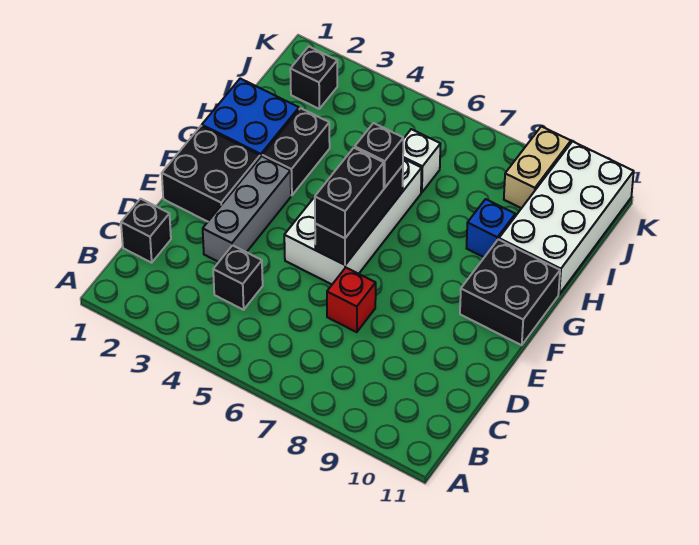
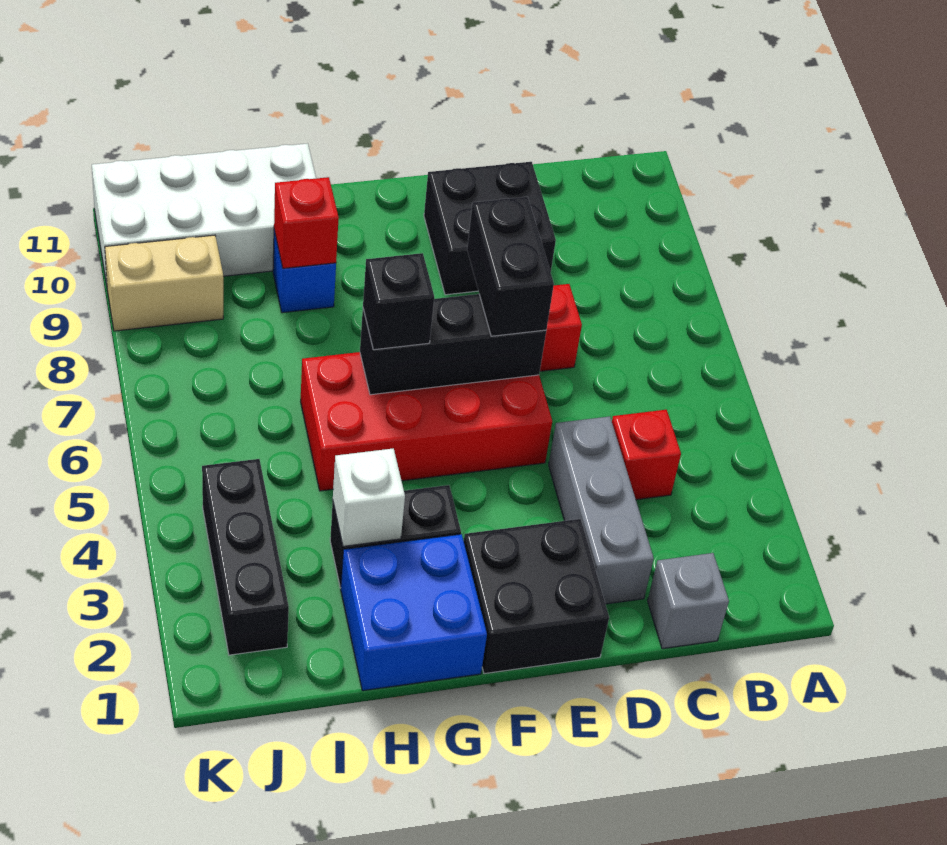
black 1x1 brick [121,199,171,263] -> grey 1x1 brick [648,553,729,649]
black 1x1 brick [213,245,263,310] -> red 1x1 brick [612,410,681,500]
grey 1x3 brick [203,156,291,262] -> grey 1x3 brick turned to [549,416,654,604]
white 2x4 brick [284,147,422,284] -> red 2x4 brick [301,352,552,491]
black 1x2 brick [315,148,384,238] -> black 1x2 brick turned to [467,197,554,336]
black 2x2 brick [460,239,560,345] -> black 2x2 brick moved to [424,162,556,295]
none -> red 1x1 brick [274,177,339,268]
white 1x1 brick [403,129,440,193] -> white 1x1 brick moved to [333,448,405,546]
black 1x1 brick [290,47,337,109] -> black 1x3 brick [202,459,289,655]

